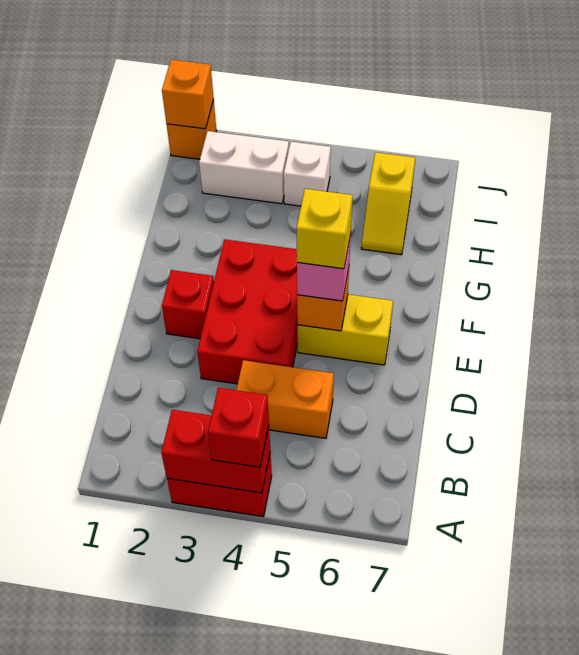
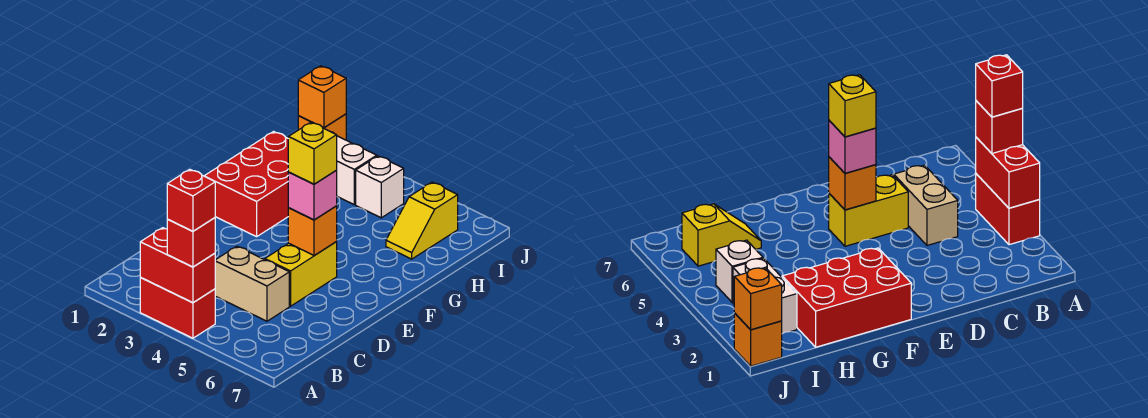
orange 1x2 brick [237,360,334,438] -> tan 1x2 brick [215,246,289,321]
red 2x3 brick [197,239,298,384] -> red 2x3 brick moved to [205,132,288,237]
red 1x1 brick [162,270,214,339] -> red 1x1 brick moved to [167,169,215,231]
yellow 1x2 brick [298,294,393,365] -> yellow 1x2 brick turned to [265,242,337,306]

